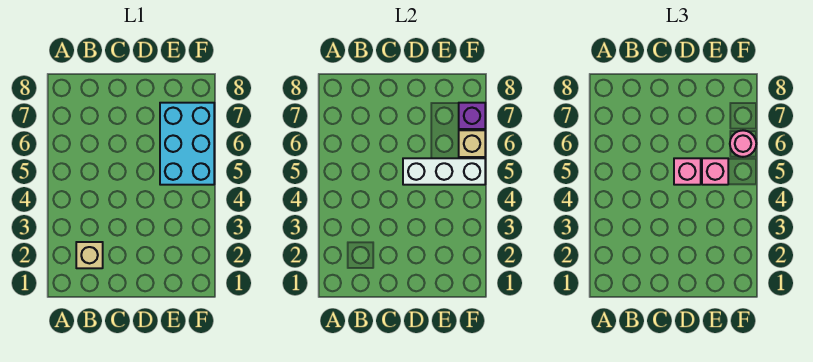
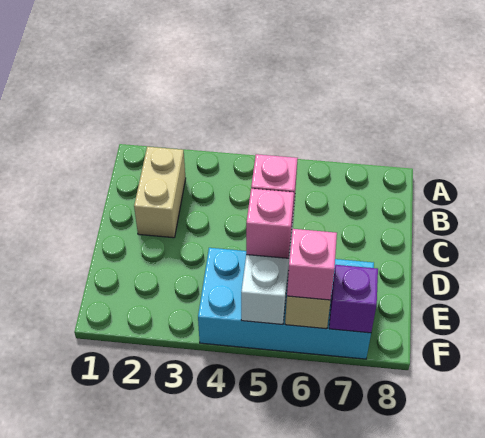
tan 1x1 brick [76,242,103,268] -> tan 1x2 brick [134,147,186,238]
cyan 2x3 brick [160,103,214,185] -> cyan 2x4 brick [198,248,374,359]
pink 1x1 round brick [730,130,756,157] -> pink 1x1 brick [287,229,337,300]

